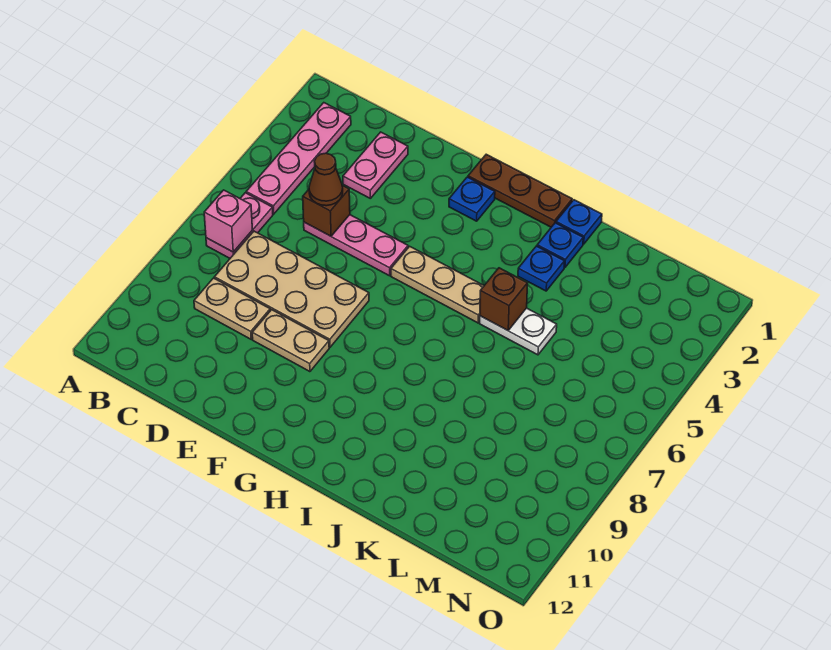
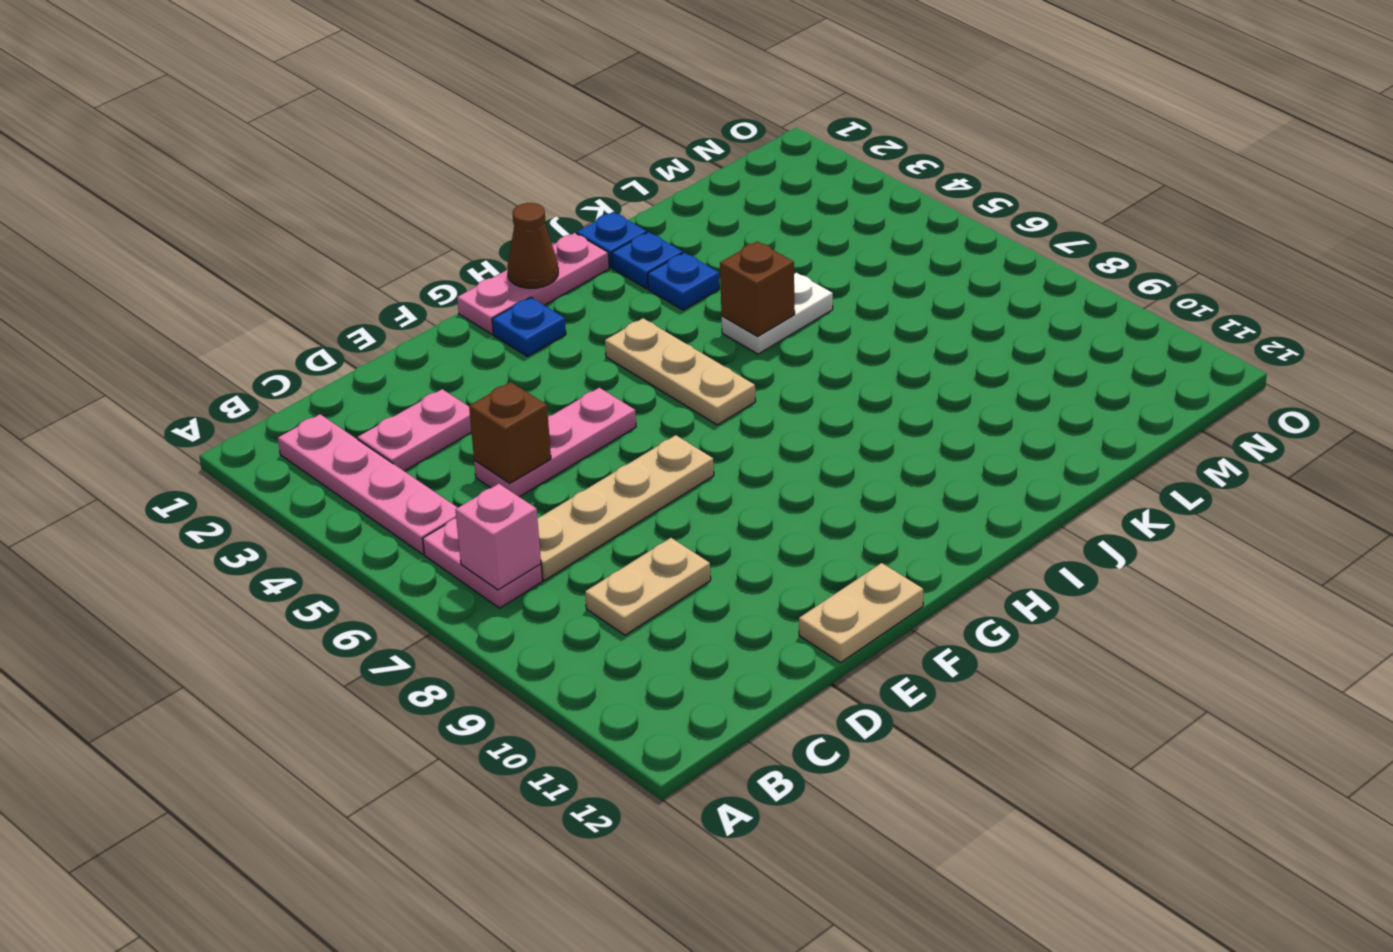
tan 2x4 plate [214,231,369,347] -> tan 1x4 plate [537,435,714,580]
pink 1x2 plate [343,132,408,198] -> pink 1x2 plate turned to [358,389,471,471]
brown 1x1 cone [309,153,343,206] -> brown 1x1 cone moved to [507,203,558,288]
tan 1x2 plate [252,310,329,372] -> tan 1x2 plate moved to [799,563,923,662]
brown 1x3 plate [468,154,572,227] -> pink 1x3 plate [457,233,609,334]
tan 1x3 plate [391,246,484,323] -> tan 1x3 plate turned to [605,318,756,425]

